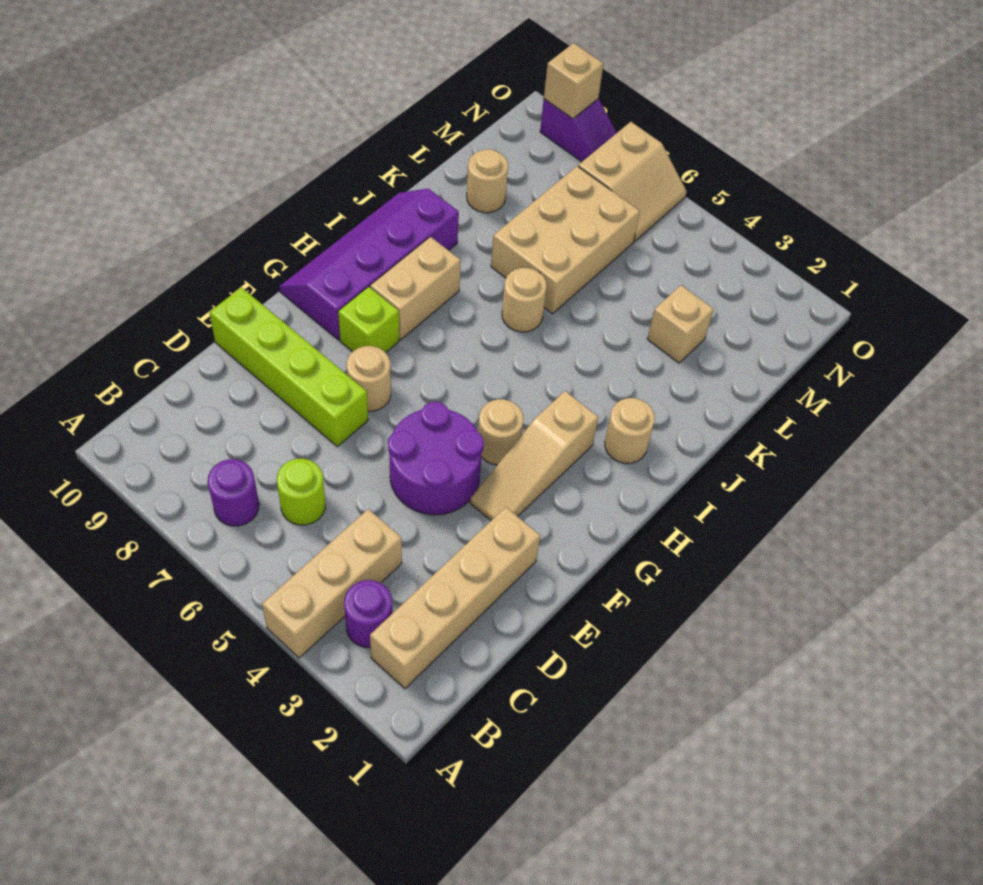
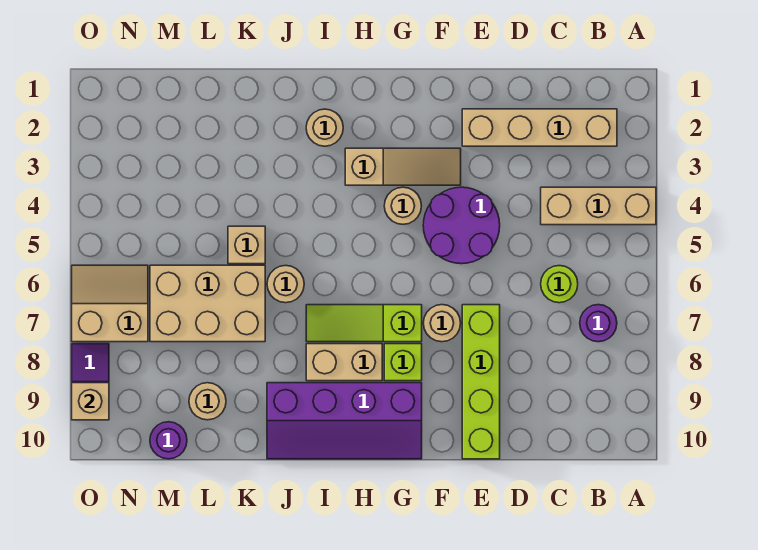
purple 1x1 round brick [344,580,392,648] -> purple 1x1 round brick moved to [150,422,187,459]
none -> lime 1x3 slope [306,305,422,342]
tan 1x1 brick [647,285,714,363] -> tan 1x1 brick moved to [228,226,265,264]

